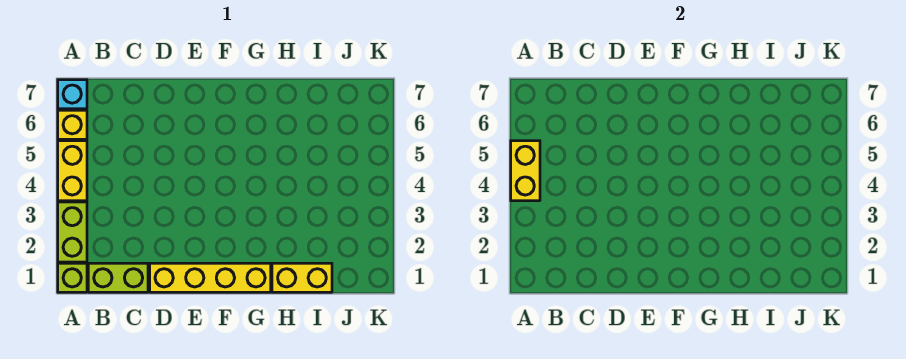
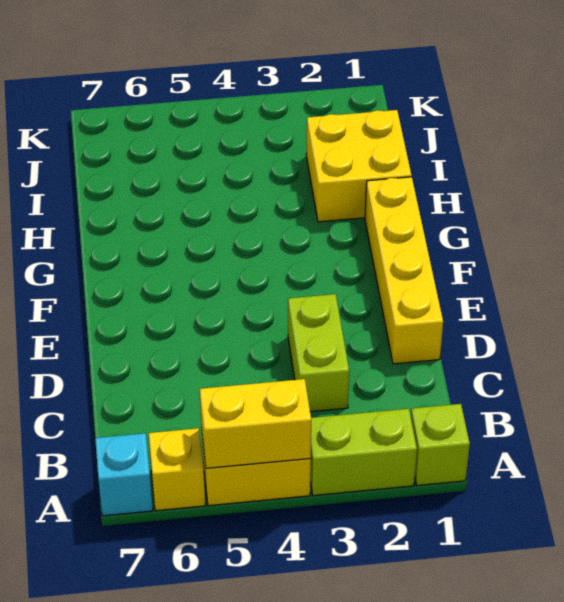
lime 1x2 brick [88,263,148,292] -> lime 1x2 brick moved to [288,294,349,412]
yellow 1x2 brick [272,263,332,292] -> yellow 2x2 brick [306,110,412,222]

